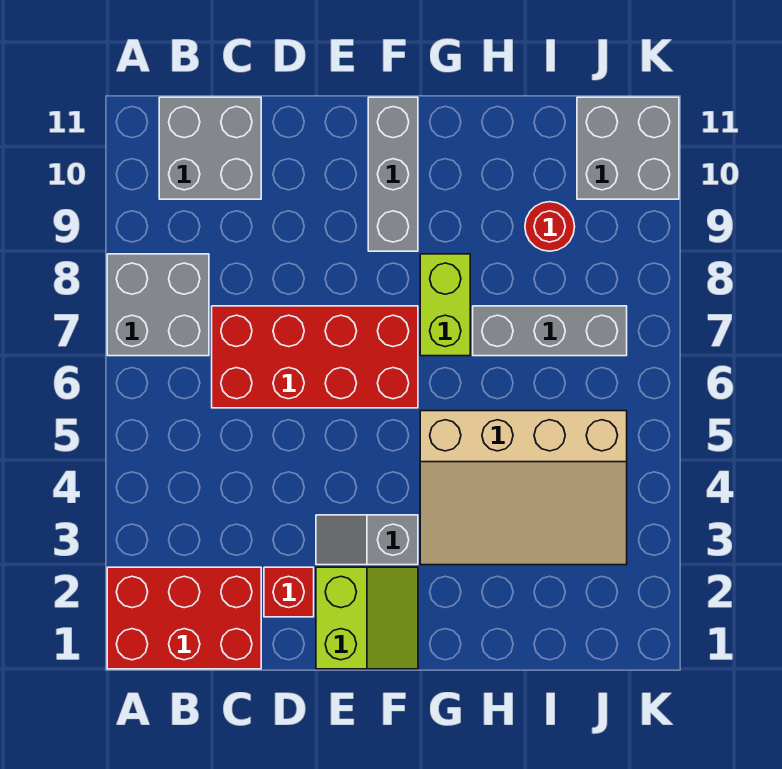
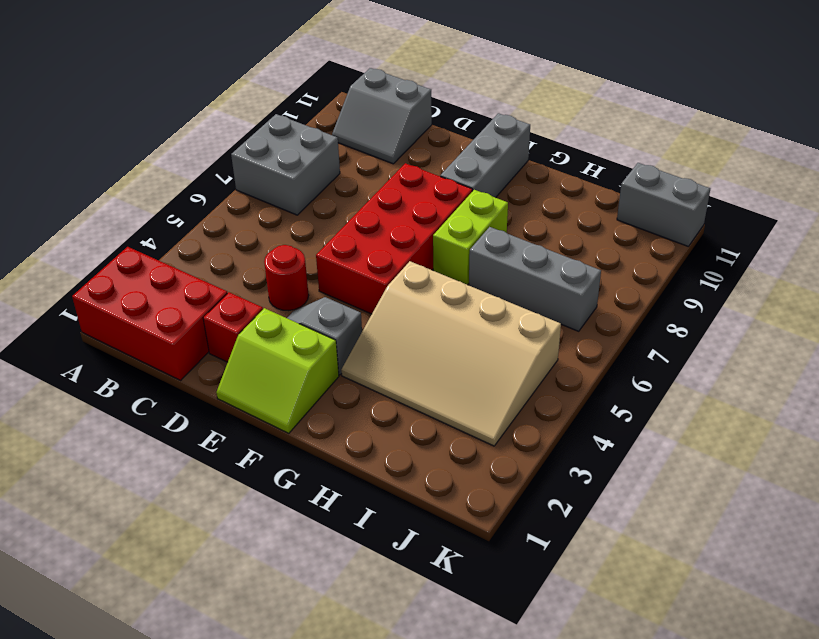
grey 2x2 brick [159,97,261,199] -> grey 2x2 slope [332,68,432,164]
red 2x4 brick [212,306,418,408] -> red 2x4 brick turned to [316,163,472,314]
lime 2x2 slope [316,567,418,669] -> lime 2x2 slope turned to [216,308,339,433]
red 1x1 round brick [525,202,575,251] -> red 1x1 round brick moved to [264,245,309,311]
grey 2x2 brick [577,97,679,199] -> grey 1x2 brick [617,163,710,247]

